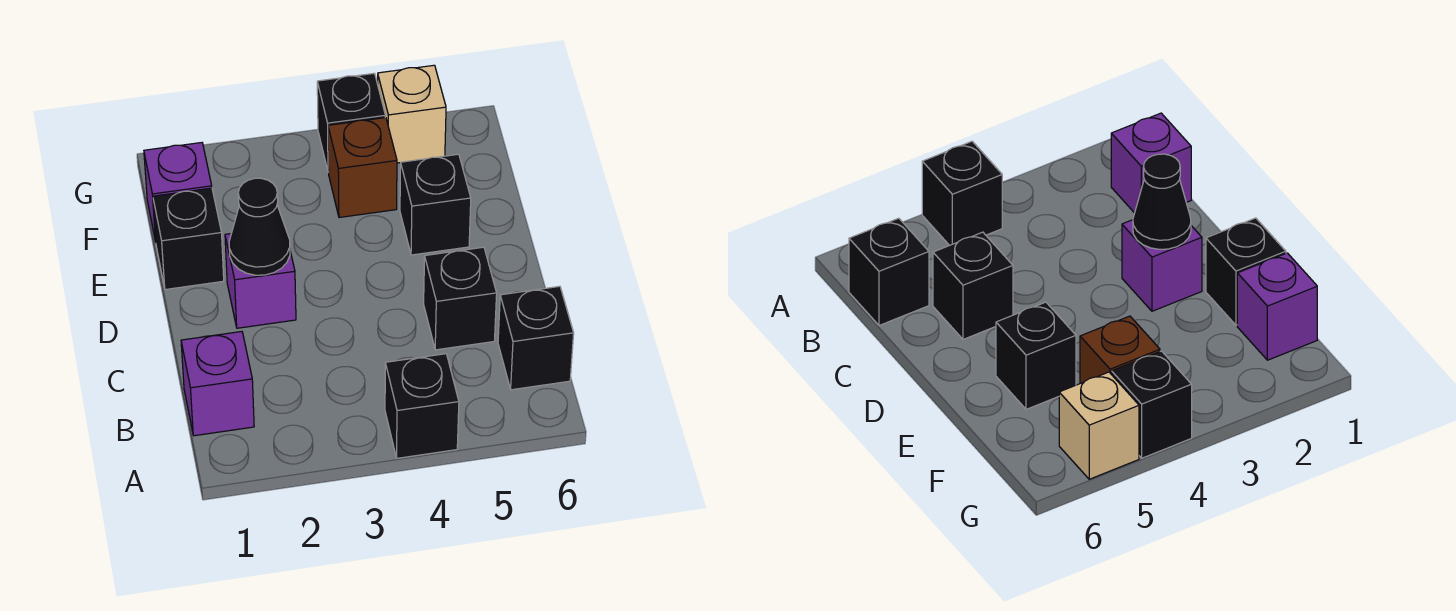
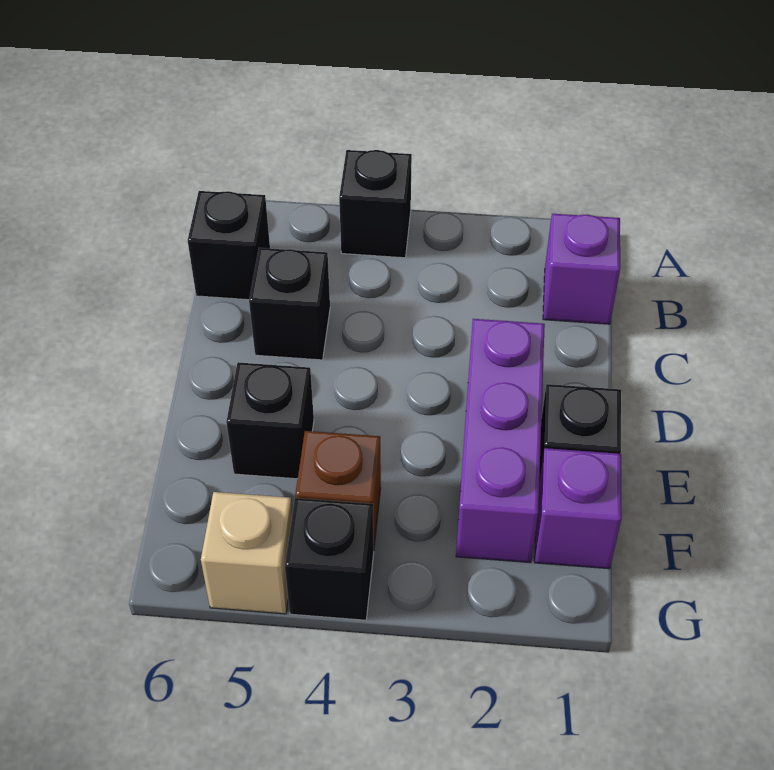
purple 1x1 brick [225,234,296,328] -> purple 1x3 brick [456,319,545,563]
black 1x1 cone [229,178,290,275] -> none

